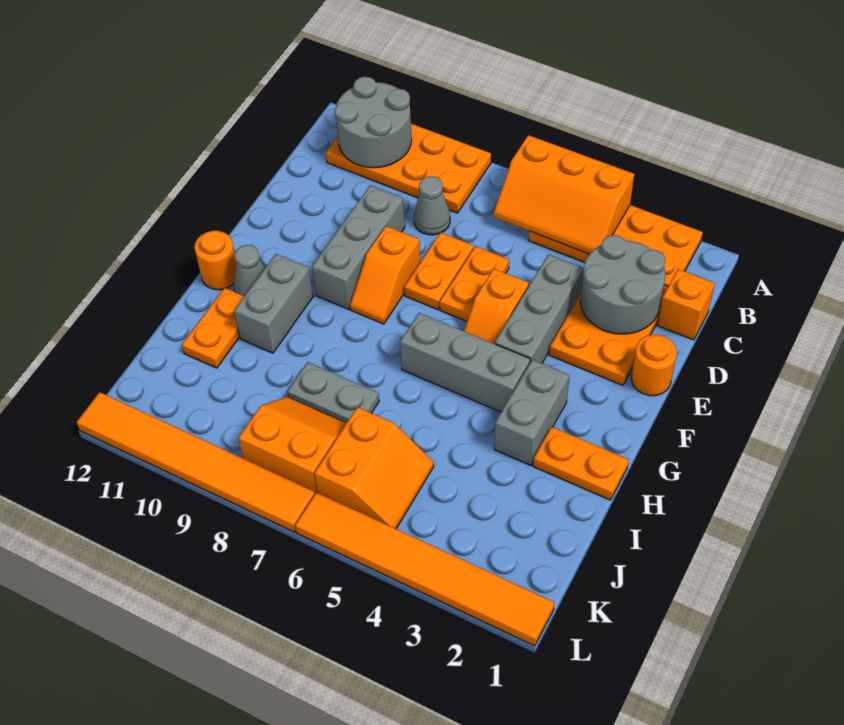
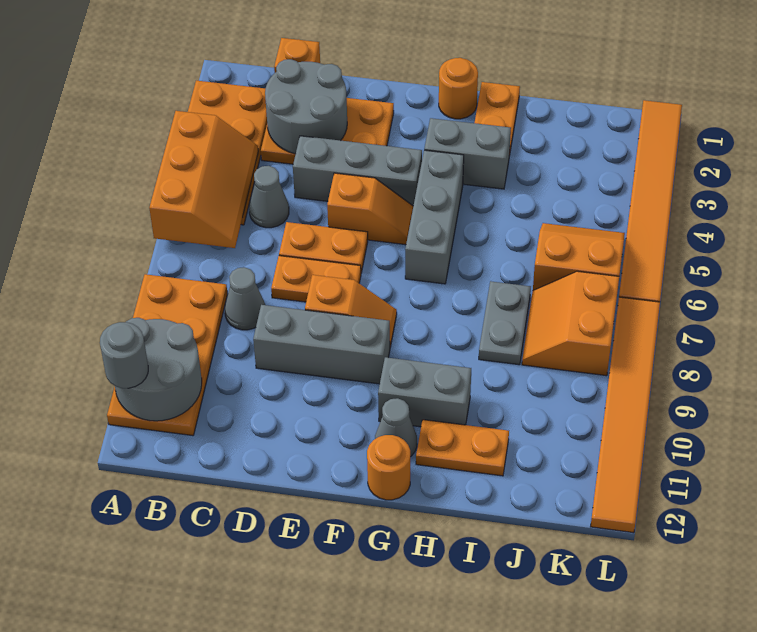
none -> grey 1x1 round brick [100,322,148,388]
none -> grey 1x1 cone [249,166,289,228]
orange 1x1 round brick [631,334,677,396] -> orange 1x1 round brick moved to [439,58,478,119]

